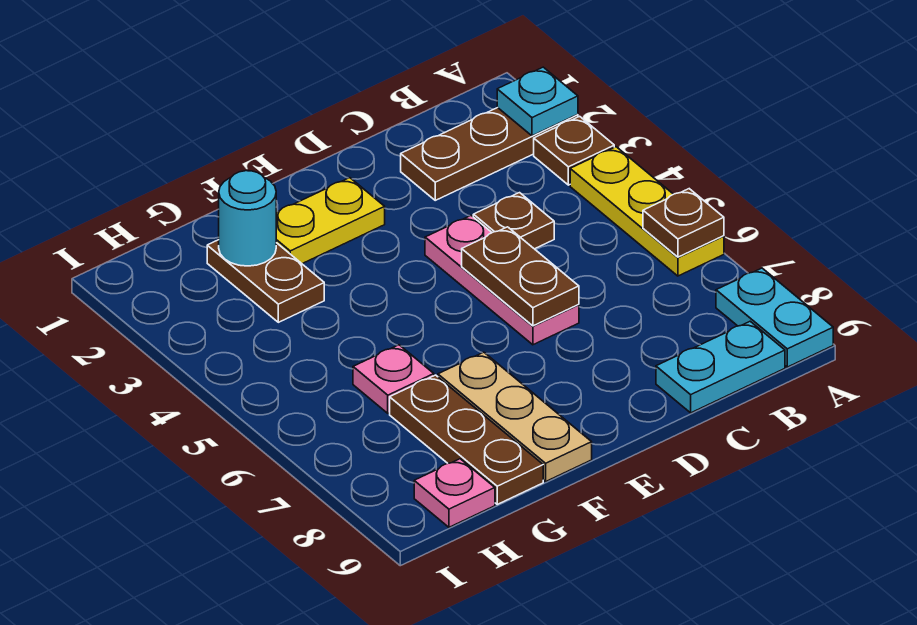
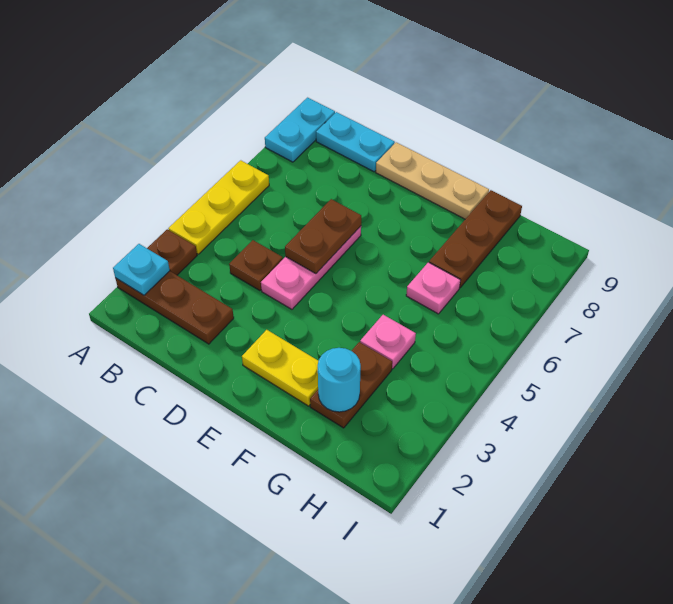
brown 1x1 plate [643,189,724,257] -> none
tan 1x3 plate [438,352,592,481] -> tan 1x3 plate turned to [376,142,489,219]
pink 1x1 plate [414,459,495,527] -> pink 1x1 plate moved to [360,315,416,369]

